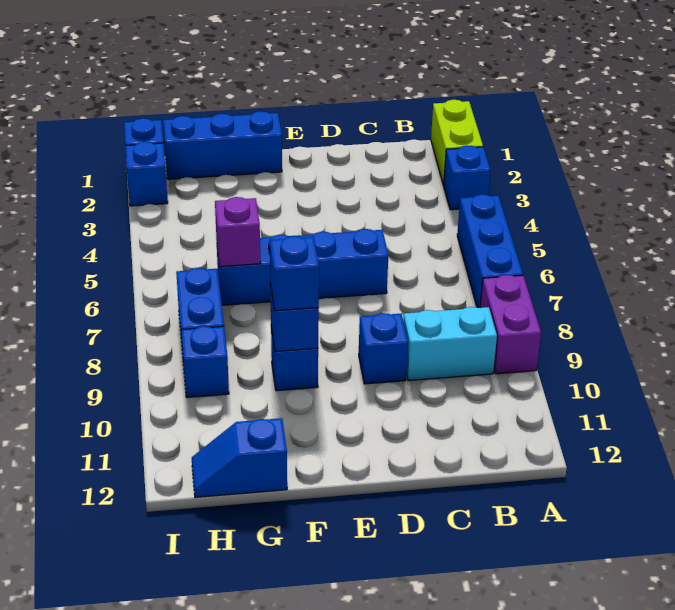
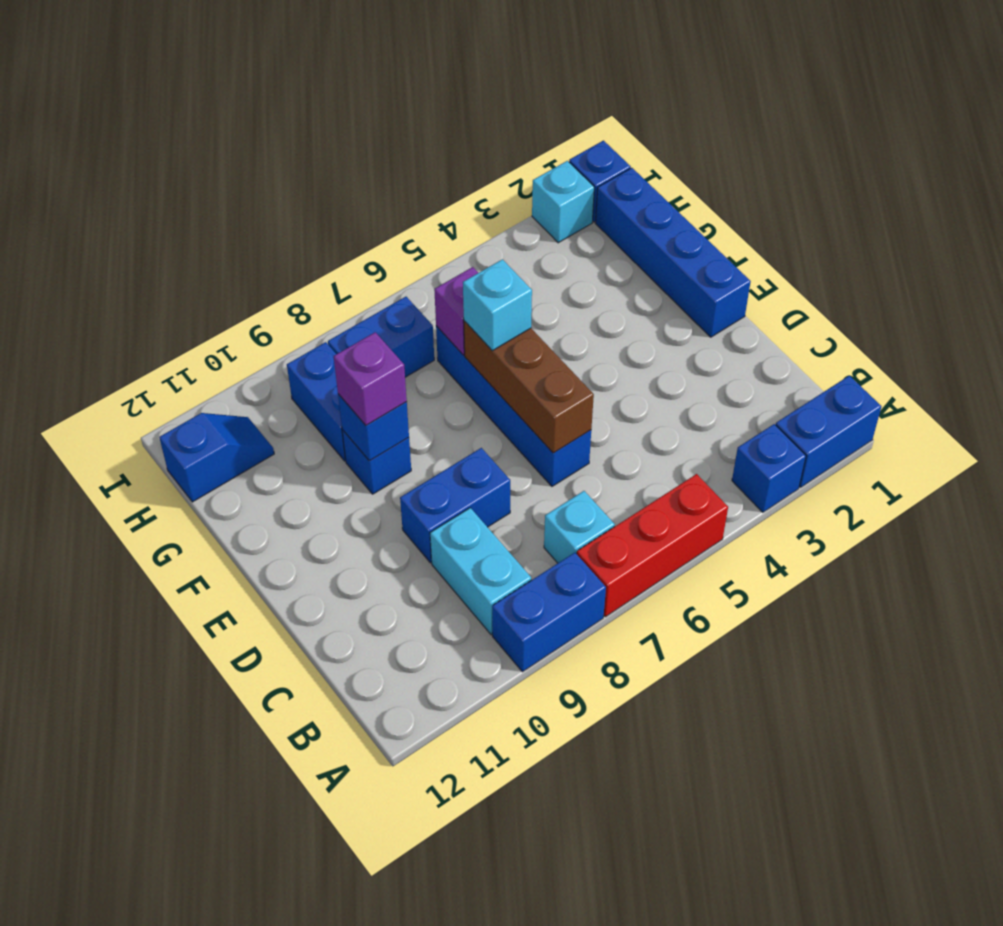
lime 1x2 brick [431,100,483,185] -> blue 1x2 brick [776,376,881,487]
blue 1x3 brick [457,195,523,308] -> red 1x3 brick [577,474,728,617]
purple 1x2 brick [480,275,541,374] -> blue 1x2 brick [492,553,606,672]
none -> cyan 1x1 brick [544,491,615,563]
none -> brown 1x3 brick [464,321,594,453]
blue 1x1 brick [359,313,408,384] -> blue 1x2 brick [400,448,510,563]
blue 1x3 brick [163,111,282,179] -> blue 1x4 brick [595,168,751,337]
none -> cyan 1x1 brick [463,259,532,351]
blue 1x1 brick [270,236,319,311] -> purple 1x1 brick [334,332,407,425]
blue 1x2 slope [192,418,287,497] -> blue 1x2 slope turned to [159,413,274,502]
blue 1x1 brick [181,326,229,397] -> blue 1x2 brick [287,342,346,461]
blue 1x1 brick [125,142,168,206] -> cyan 1x1 brick [532,161,594,243]

